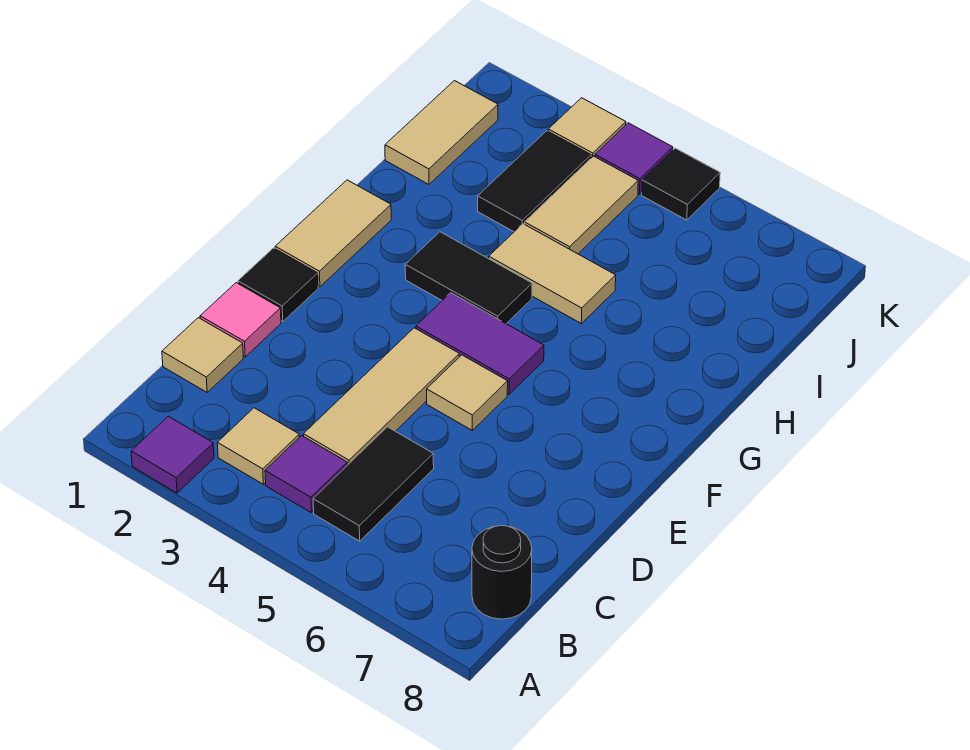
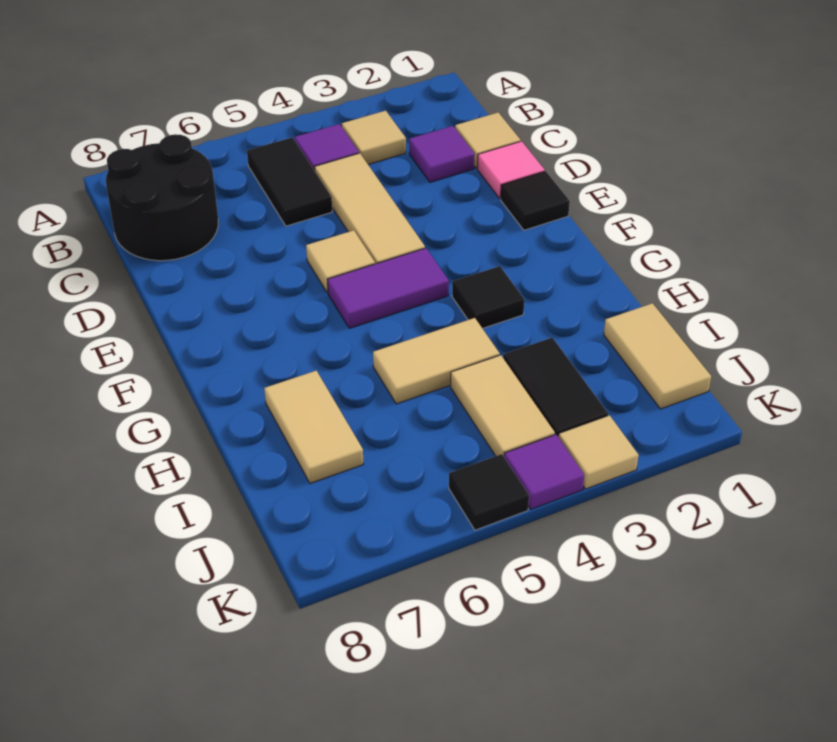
purple 1x1 tile [131,416,214,493] -> purple 1x1 tile moved to [409,126,475,182]
black 1x1 round brick [472,526,532,619] -> black 2x2 round brick [106,134,218,261]
tan 1x2 tile [275,180,391,287] -> tan 1x2 tile moved to [264,371,363,483]
black 1x2 tile [405,232,532,324] -> black 1x1 tile [452,266,524,328]

